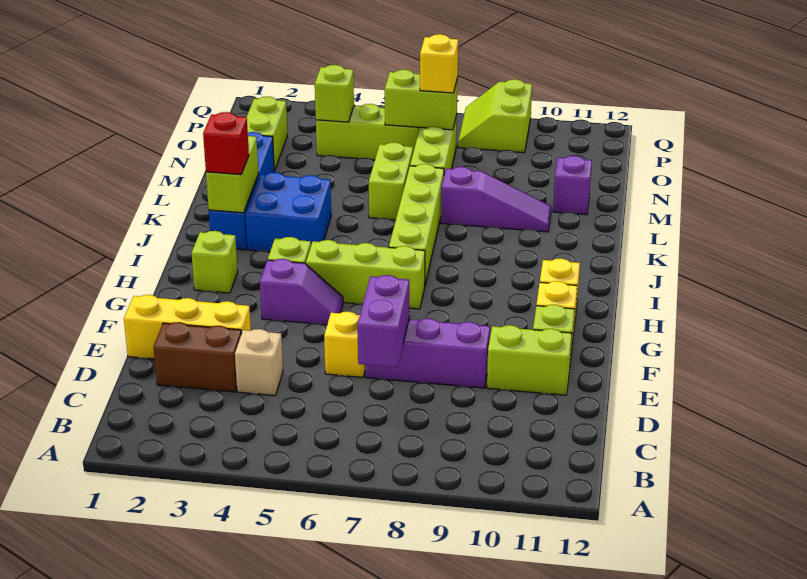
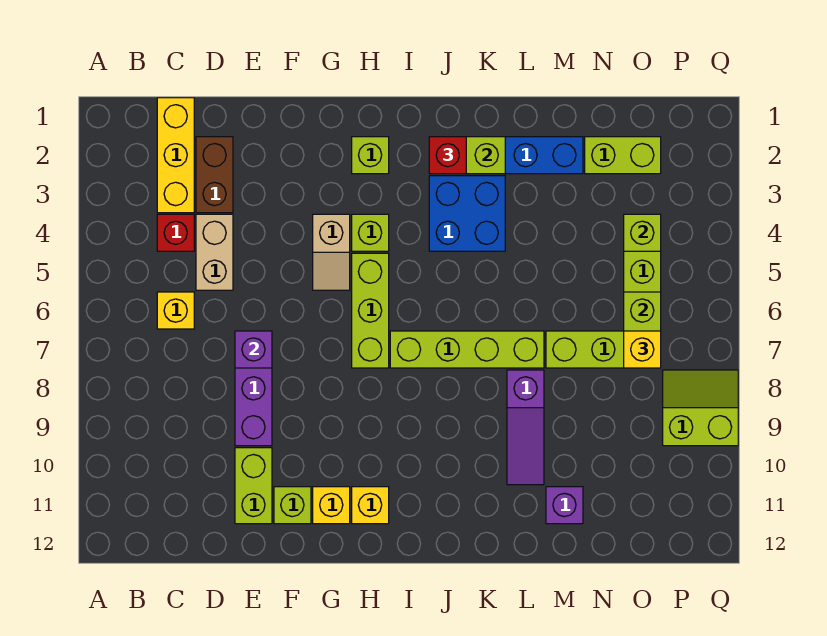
none -> red 1x1 brick [157,214,194,251]
tan 1x1 brick [235,329,283,396] -> tan 1x2 brick [196,214,233,290]
purple 1x2 brick [358,275,409,367] -> purple 1x1 brick [235,331,272,368]
yellow 1x3 brick [124,295,251,359] -> yellow 1x3 brick moved to [157,98,194,213]
yellow 1x1 brick [324,312,365,377] -> yellow 1x1 brick moved to [157,292,194,329]
purple 1x2 slope [260,259,343,325] -> tan 1x2 slope [313,214,350,290]
lime 1x2 brick [369,142,413,220] -> none

